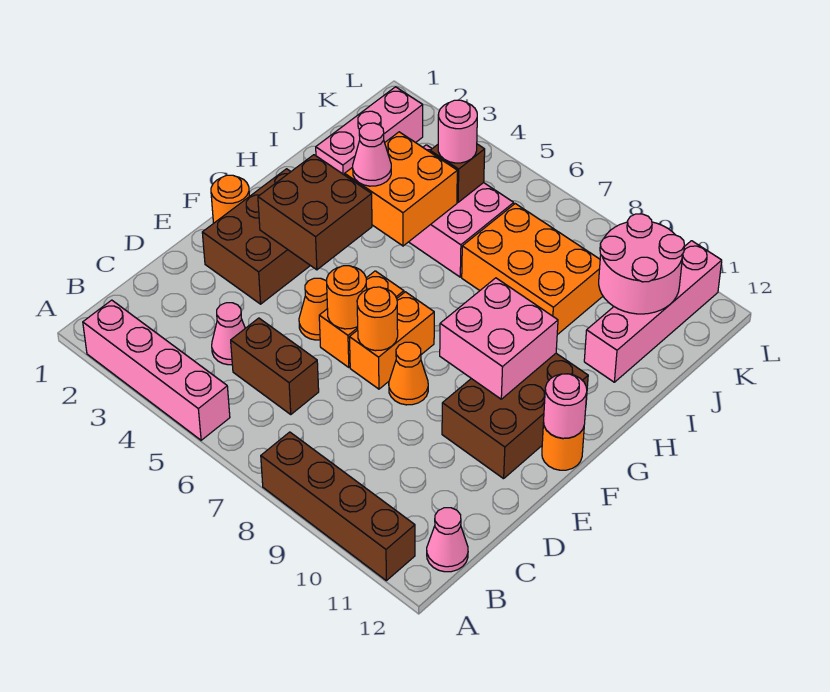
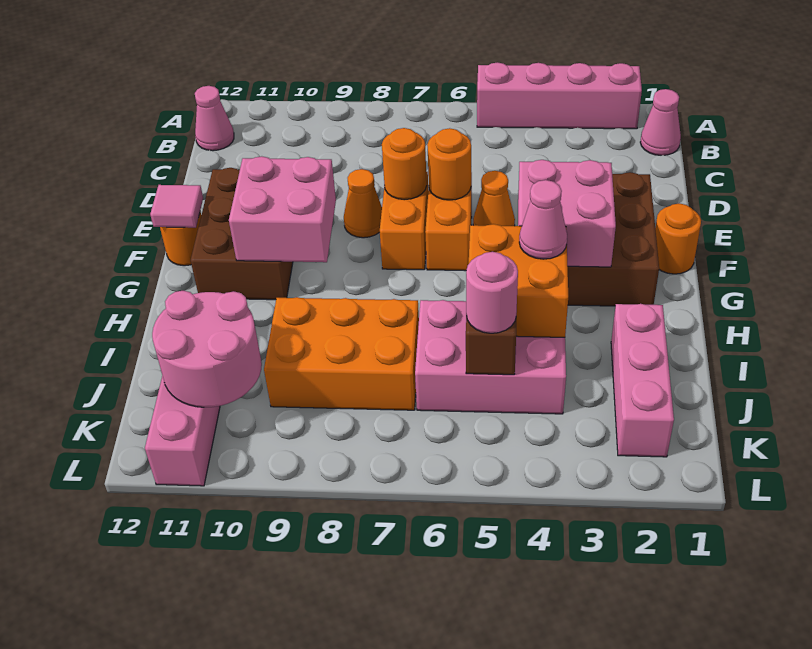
brown 1x4 brick [261,432,415,581] -> none
pink 1x1 cone [212,303,245,365] -> pink 1x1 cone moved to [640,89,681,156]
brown 1x2 brick [231,318,319,414] -> none
brown 2x2 brick [258,155,372,270] -> pink 2x2 brick [518,160,616,267]
pink 1x1 round brick [544,374,587,438] -> pink 1x1 tile [150,185,203,228]

